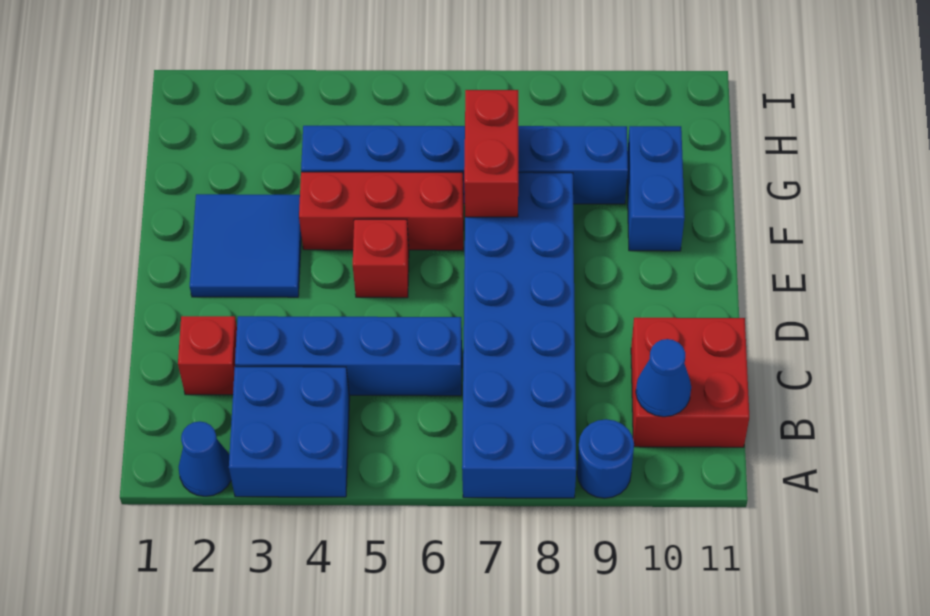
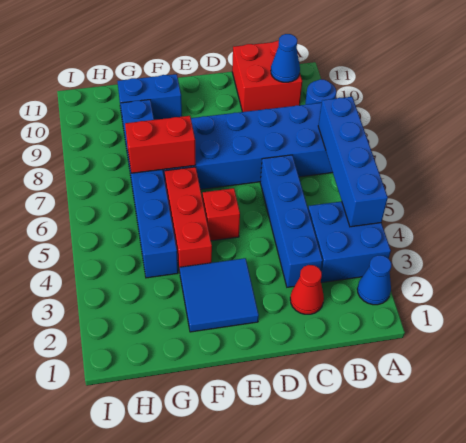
none -> blue 1x4 brick [318,97,388,227]
red 1x1 brick [178,316,237,395] -> red 1x1 cone [290,265,324,314]

